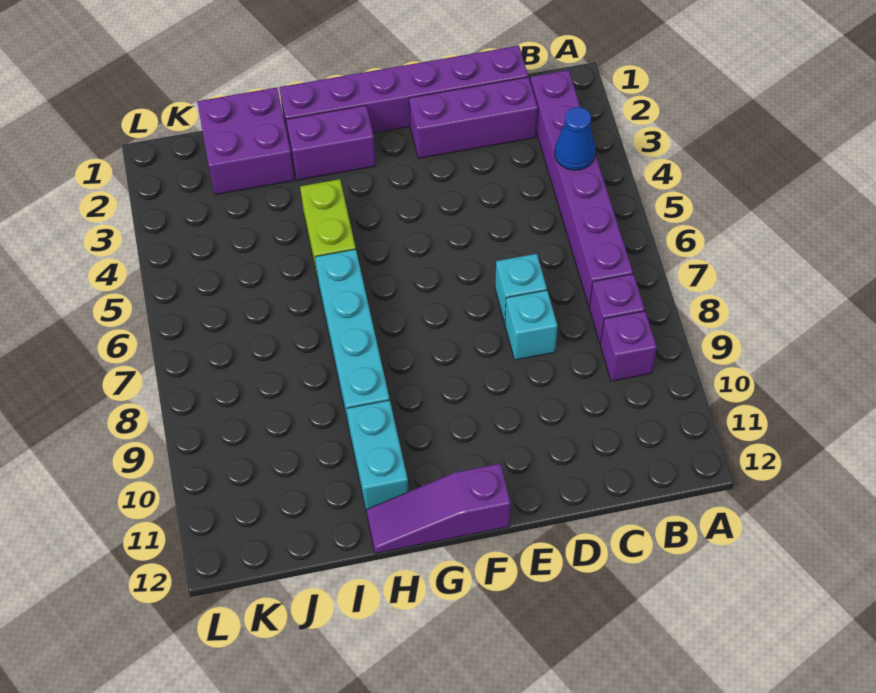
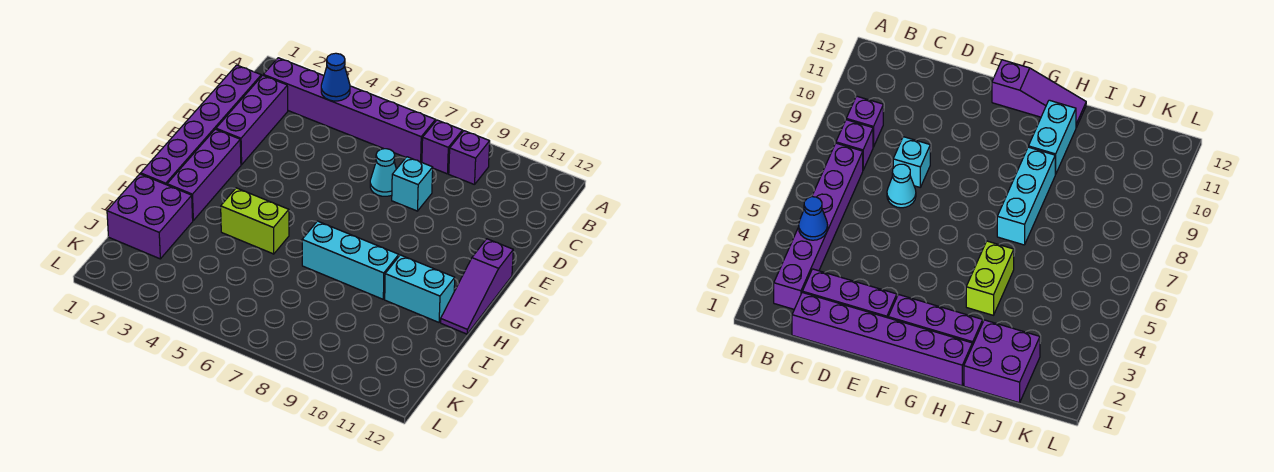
cyan 1x1 brick [495,254,547,323] -> cyan 1x1 cone [370,149,396,196]
purple 1x2 brick [286,105,376,180] -> purple 1x3 brick [167,129,241,220]
cyan 1x4 brick [315,249,390,428] -> cyan 1x3 brick [302,221,399,299]

